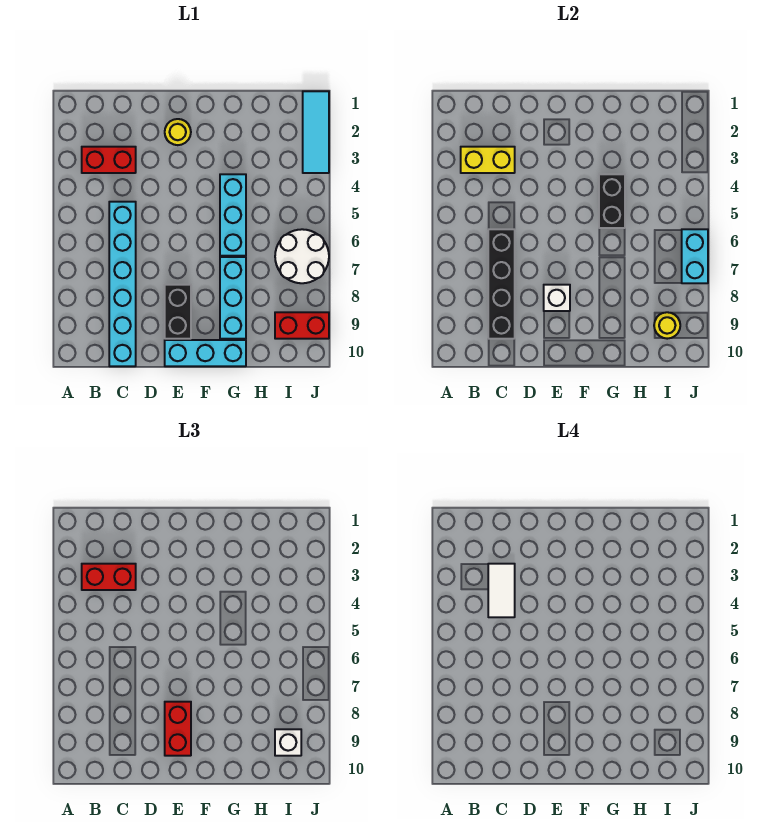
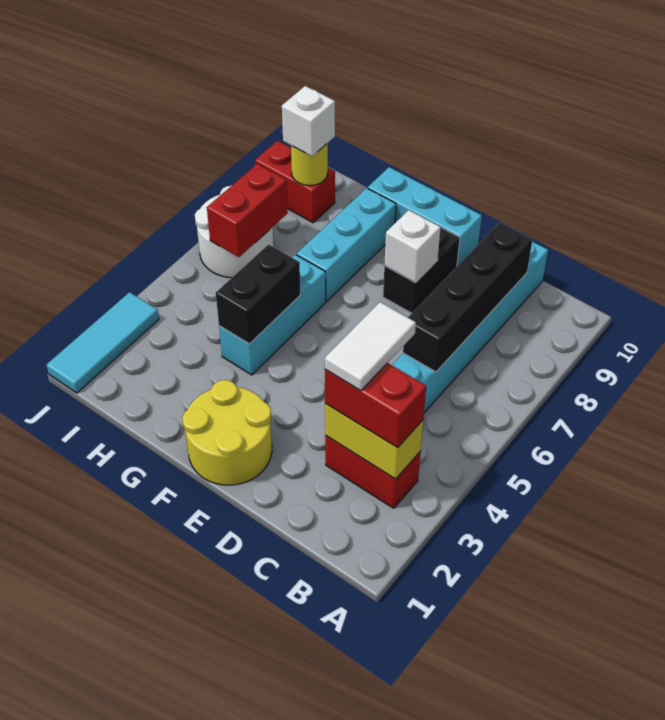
yellow 1x1 round brick [165,119,191,145] -> yellow 2x2 round brick [182,380,272,485]
red 1x2 brick [165,702,191,756] -> red 1x2 brick moved to [207,164,288,257]
cyan 1x2 brick [682,229,708,283] -> none

